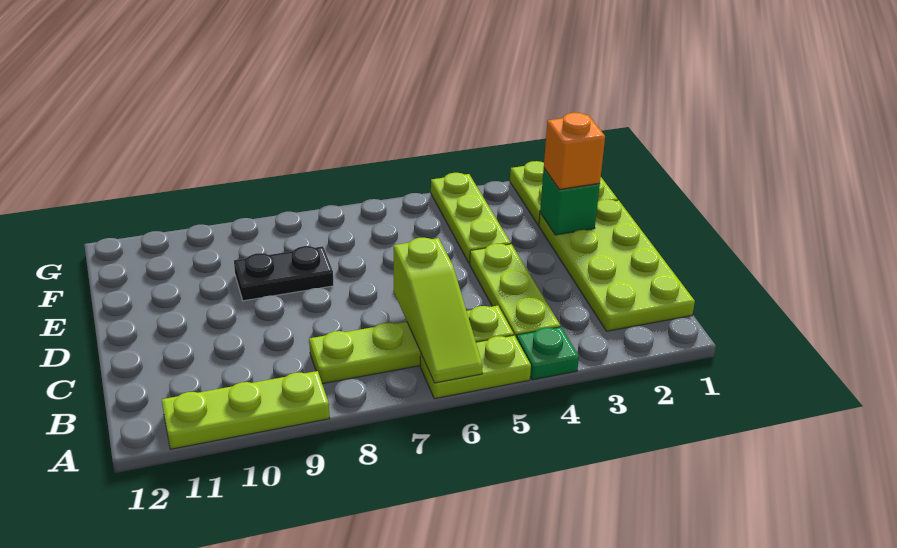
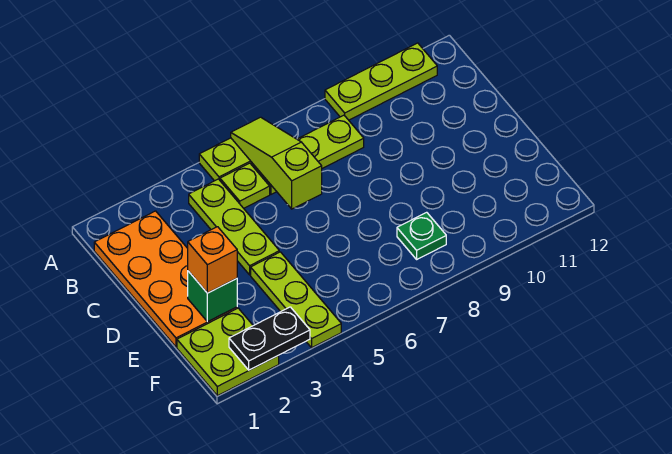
green 1x1 plate [517,327,579,380] -> green 1x1 plate moved to [397,212,446,259]
lime 2x4 plate [539,199,695,331] -> orange 2x4 plate [94,211,237,347]
black 1x2 plate [234,246,334,301] -> black 1x2 plate moved to [229,307,310,370]

